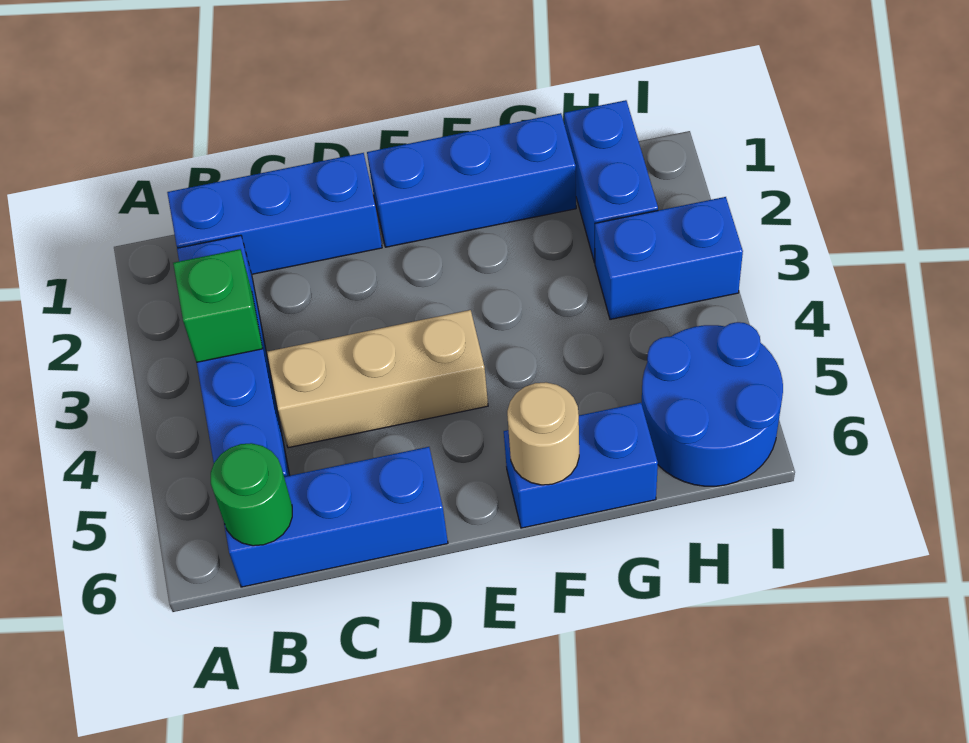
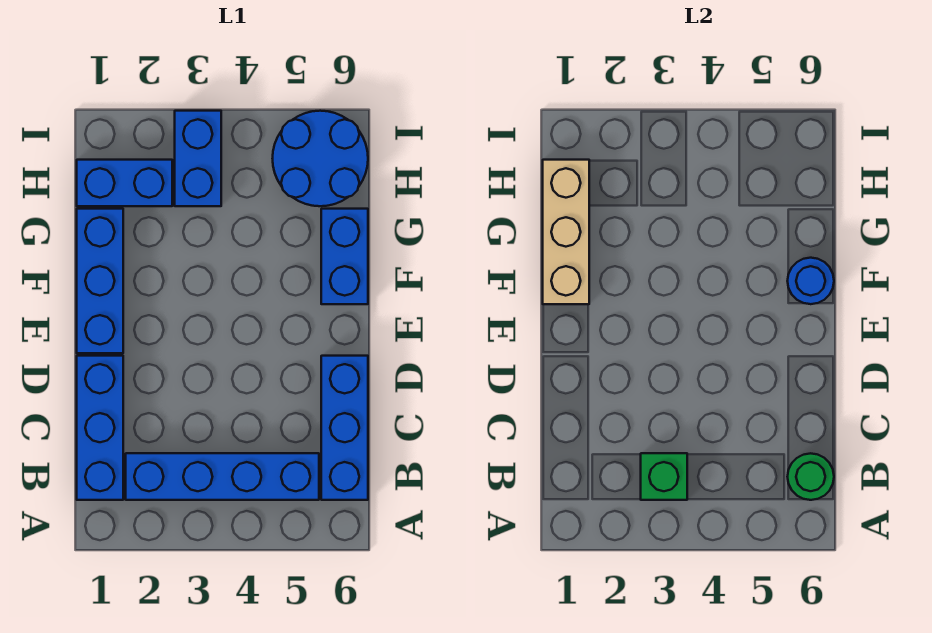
tan 1x3 brick [267,310,488,448] -> tan 1x3 brick moved to [543,160,589,304]
tan 1x1 round brick [507,382,579,485] -> blue 1x1 round brick [788,258,834,304]

